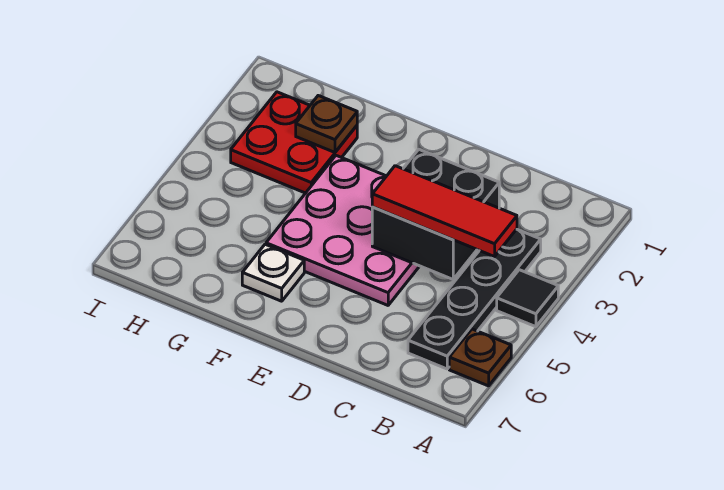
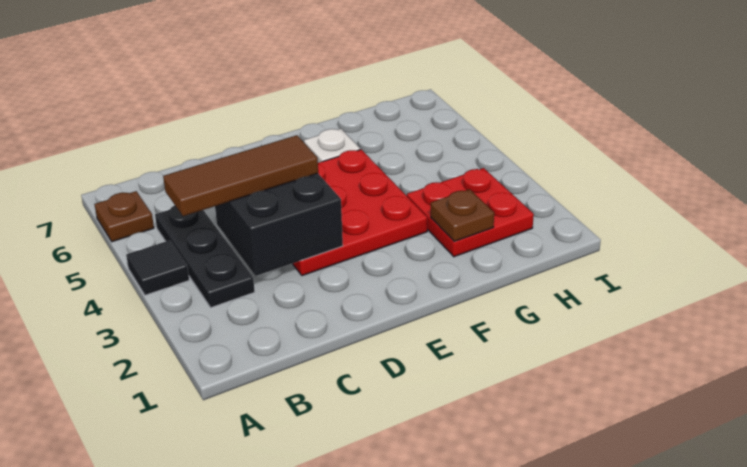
black 1x4 plate [408,229,541,369] -> black 1x3 plate [155,205,255,307]
red 1x3 tile [372,166,517,257] -> brown 1x3 tile [163,135,318,216]
pink 3x3 plate [266,156,419,305] -> red 3x3 plate [292,149,427,276]

